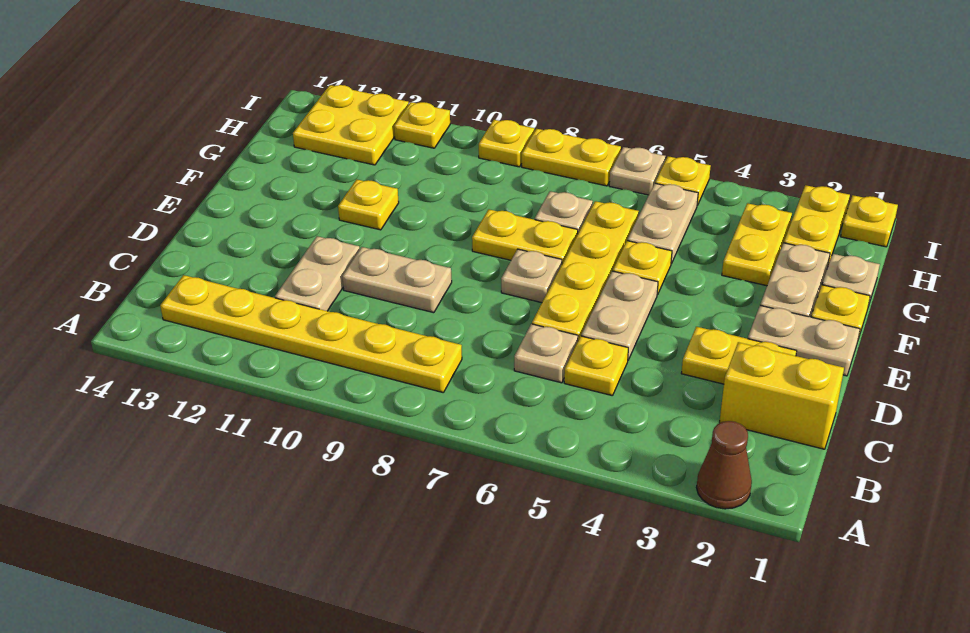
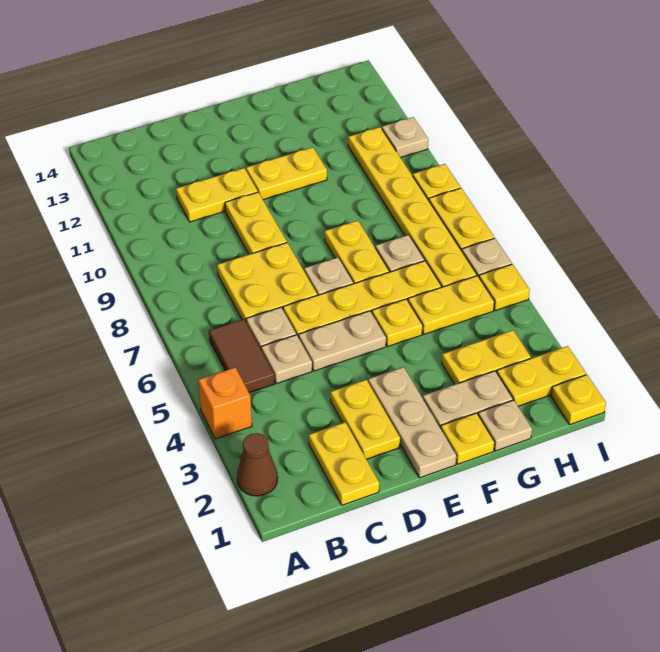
none -> orange 1x1 brick [199,367,252,439]
none -> brown 1x2 tile [209,319,274,393]
yellow 1x6 plate [160,275,462,393] -> yellow 1x6 plate moved to [348,127,477,287]
yellow 1x2 brick [719,342,844,449] -> yellow 1x2 plate [309,422,379,505]
yellow 1x1 plate [564,336,628,396] -> tan 1x1 plate [261,335,312,384]
tan 1x2 plate [275,236,360,311] -> yellow 1x2 plate [176,168,258,222]
tan 1x2 plate [342,247,452,313] -> yellow 1x2 plate [225,192,287,254]
tan 1x2 plate [748,305,860,376] -> tan 1x3 plate [368,367,456,478]
yellow 1x1 plate [338,179,399,230] -> yellow 1x2 plate [246,147,327,200]
tan 1x2 plate [627,183,698,264] -> yellow 1x2 plate [408,276,494,334]
yellow 2x2 plate [293,85,409,165] -> yellow 2x2 plate moved to [217,243,317,321]
yellow 1x1 plate [394,102,450,148] -> tan 1x1 plate [382,117,428,158]

